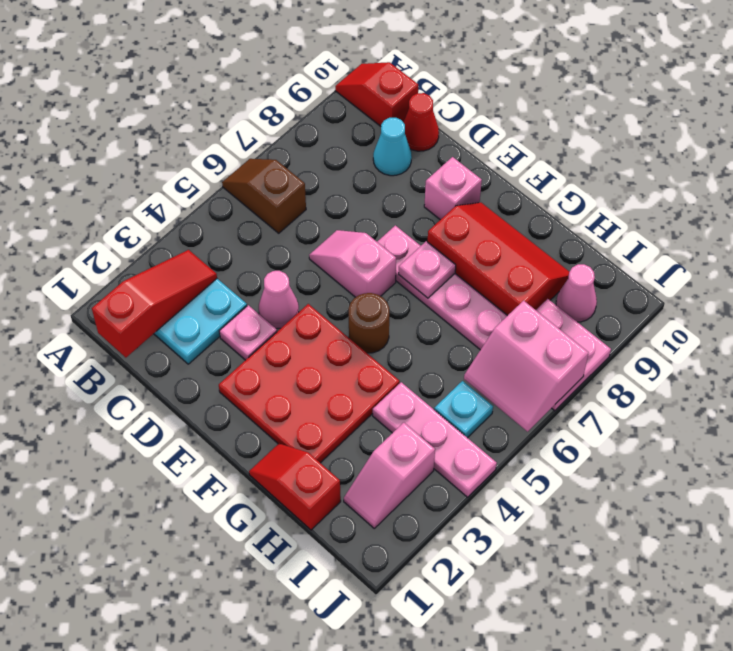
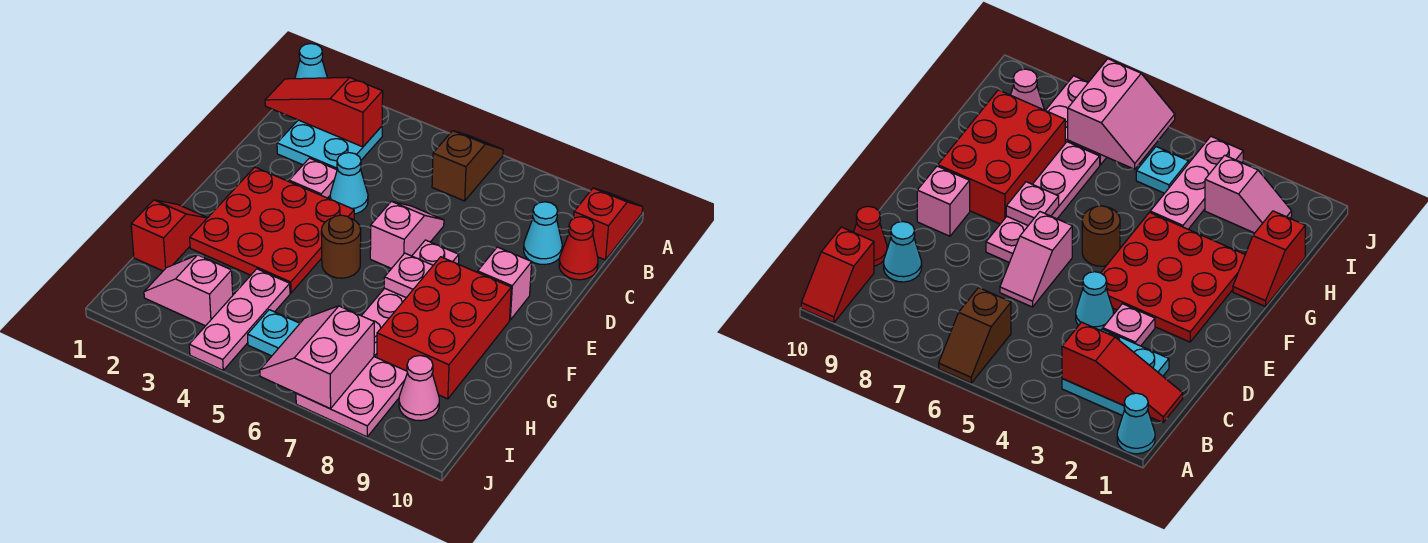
none -> cyan 1x1 cone [295,44,327,79]
red 1x3 slope [92,250,217,357] -> red 1x3 slope turned to [265,77,383,147]
pink 1x1 cone [259,271,299,329] -> cyan 1x1 cone [330,153,368,214]
red 2x3 slope [428,203,569,316] -> red 2x3 brick [377,257,511,399]

